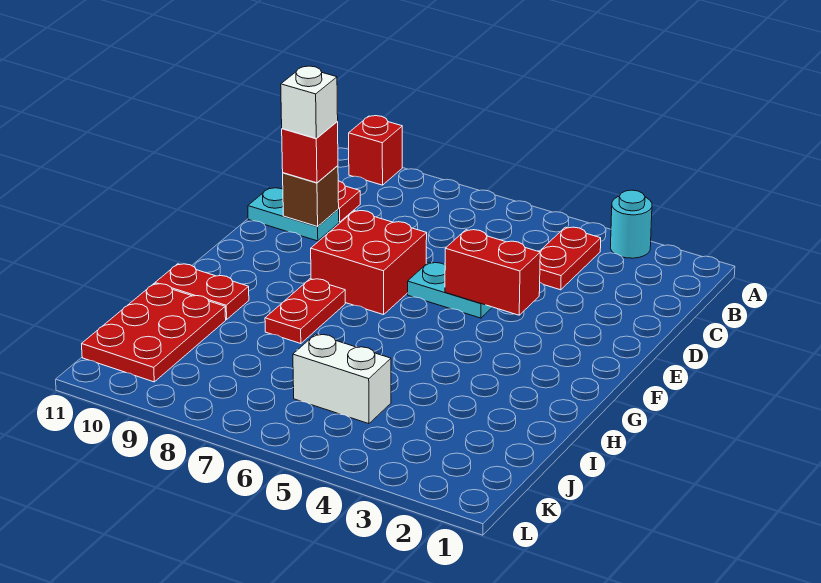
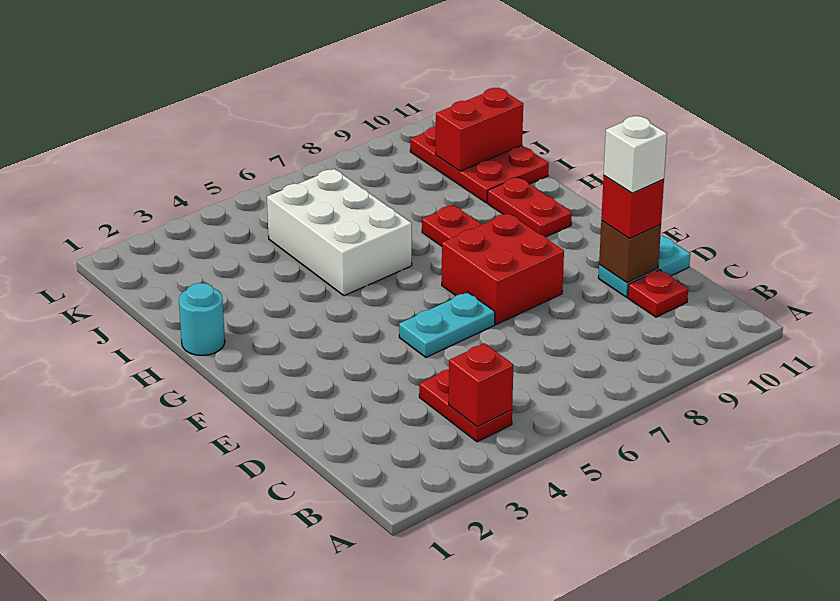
cyan 1x1 round brick [610,190,652,258] -> cyan 1x1 round brick moved to [179,283,225,355]
red 1x1 brick [349,116,402,185] -> red 1x1 brick moved to [449,343,513,427]
red 1x2 brick [445,230,540,315] -> red 1x2 brick moved to [436,88,523,171]
red 1x2 plate [155,264,249,320] -> red 1x2 plate turned to [488,177,572,237]
white 1x2 brick [293,334,391,424] -> white 2x3 brick [267,169,412,296]

